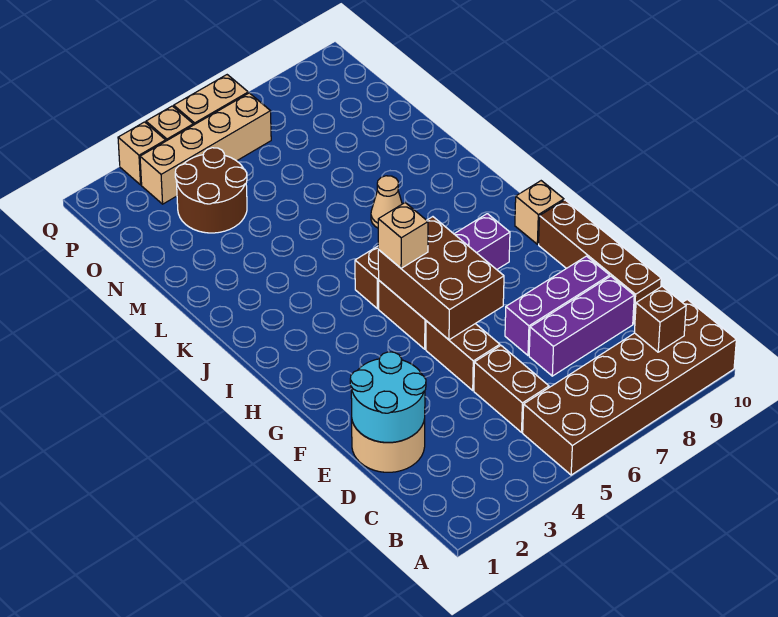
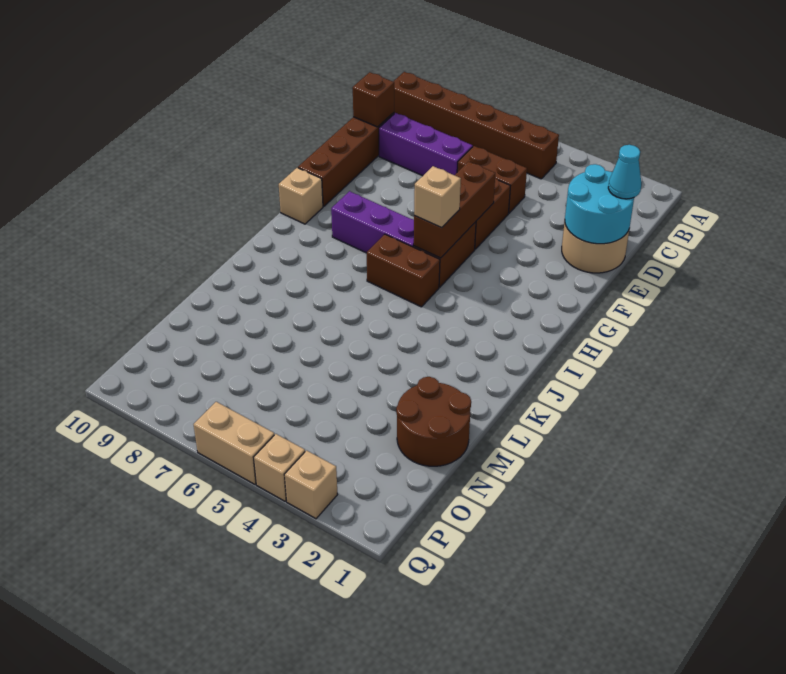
brown 2x6 brick [523,299,736,475] -> brown 1x6 brick [393,72,559,179]
brown 1x1 brick [634,286,686,352] -> brown 1x1 brick moved to [353,72,394,127]
brown 1x2 brick [474,346,549,432] -> brown 1x2 brick turned to [457,146,527,213]
none -> cyan 1x1 cone [608,145,641,199]
purple 1x3 brick [505,256,610,355] -> none
brown 2x3 brick [378,217,504,340] -> brown 1x3 brick [414,162,495,258]
tan 1x1 cone [371,176,402,228] -> none
brown 2x2 round brick [175,148,247,233] -> brown 2x2 round brick moved to [396,377,471,466]
tan 1x4 brick [140,93,271,204] -> none

